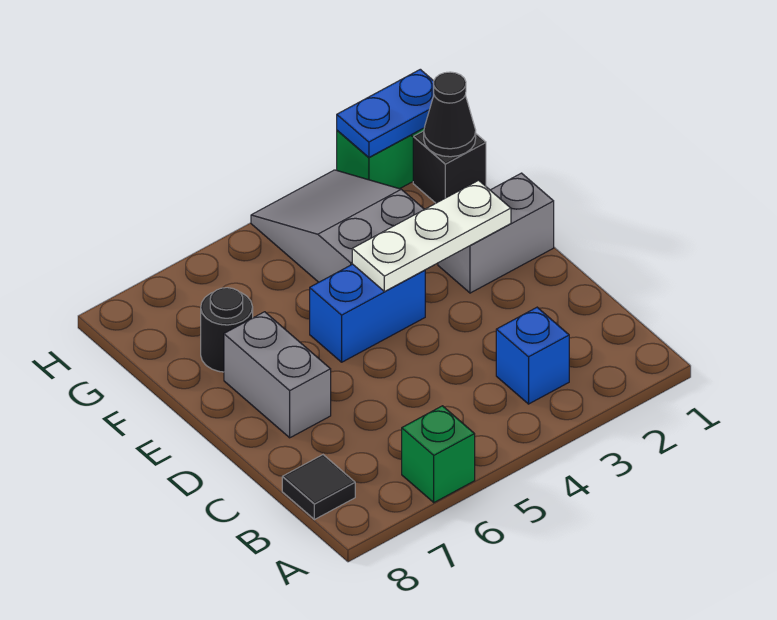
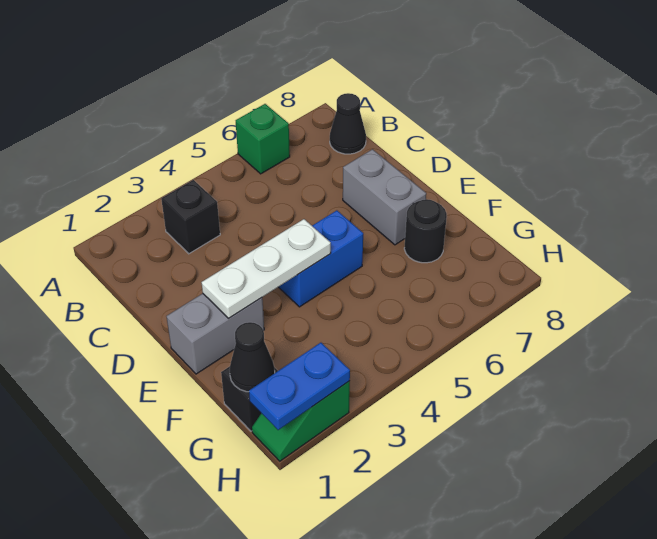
blue 1x1 brick [496,307,569,404] -> black 1x1 brick [161,180,220,254]
black 1x1 tile [282,455,355,520] -> black 1x1 cone [330,93,366,154]
grey 2x3 slope [251,170,424,282] -> none

